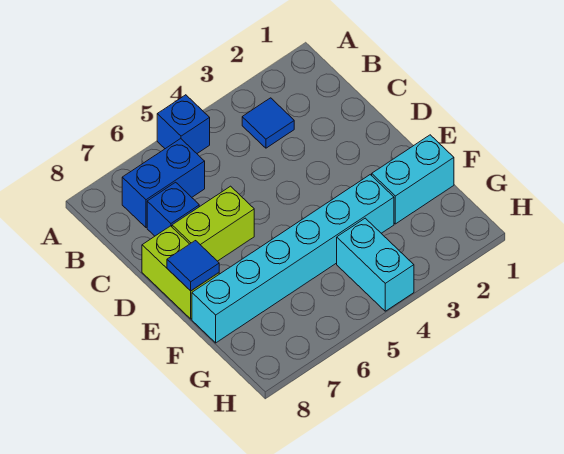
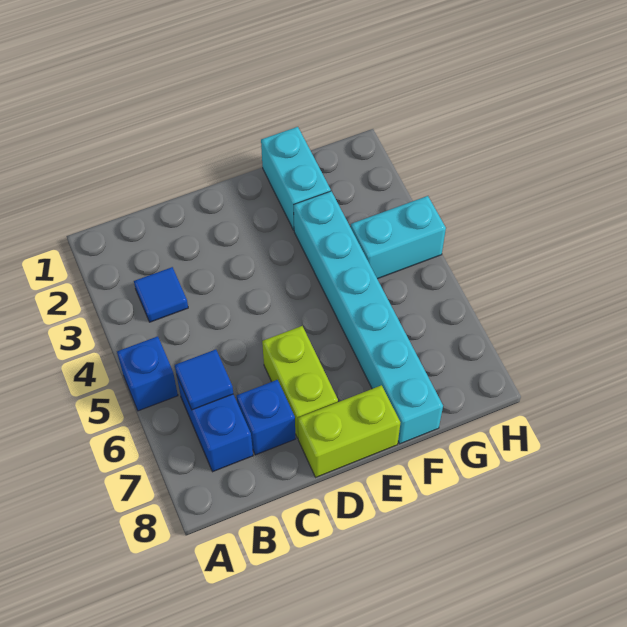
blue 1x1 tile [167,241,219,291] -> blue 1x1 tile moved to [175,350,233,410]

